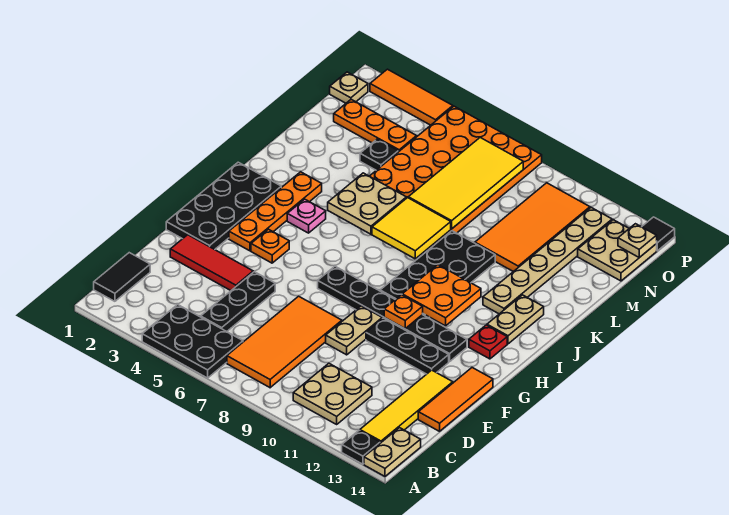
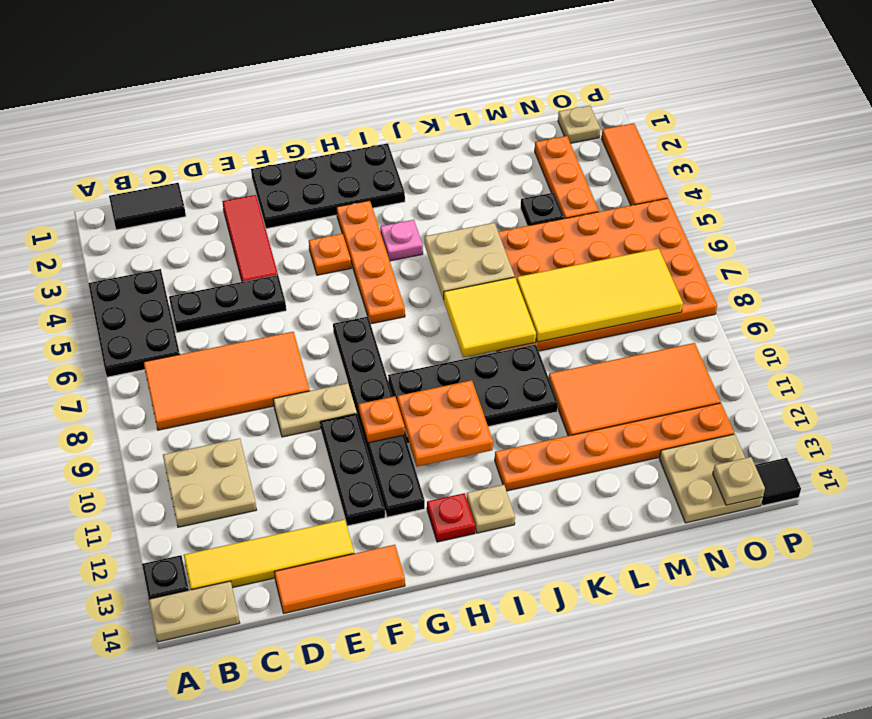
orange 1x4 plate [229,172,322,251] -> orange 1x4 plate turned to [336,201,405,324]
tan 1x2 plate [487,295,544,344] -> tan 1x1 plate [467,485,515,533]
tan 1x6 plate [483,208,612,314] -> orange 1x6 plate [495,403,734,491]

